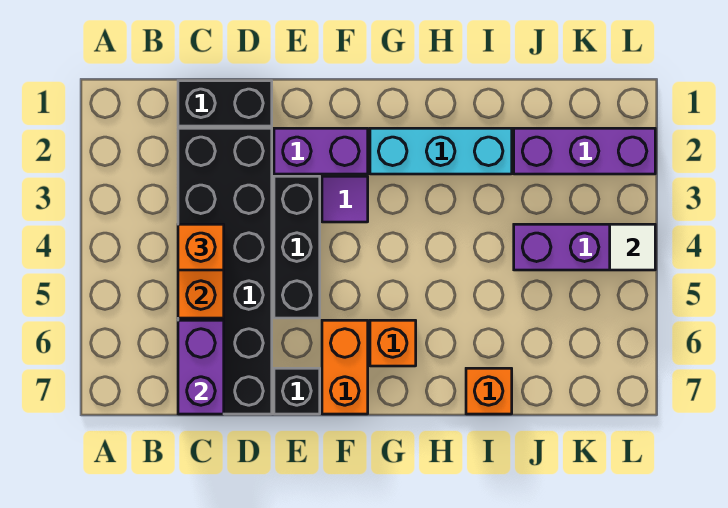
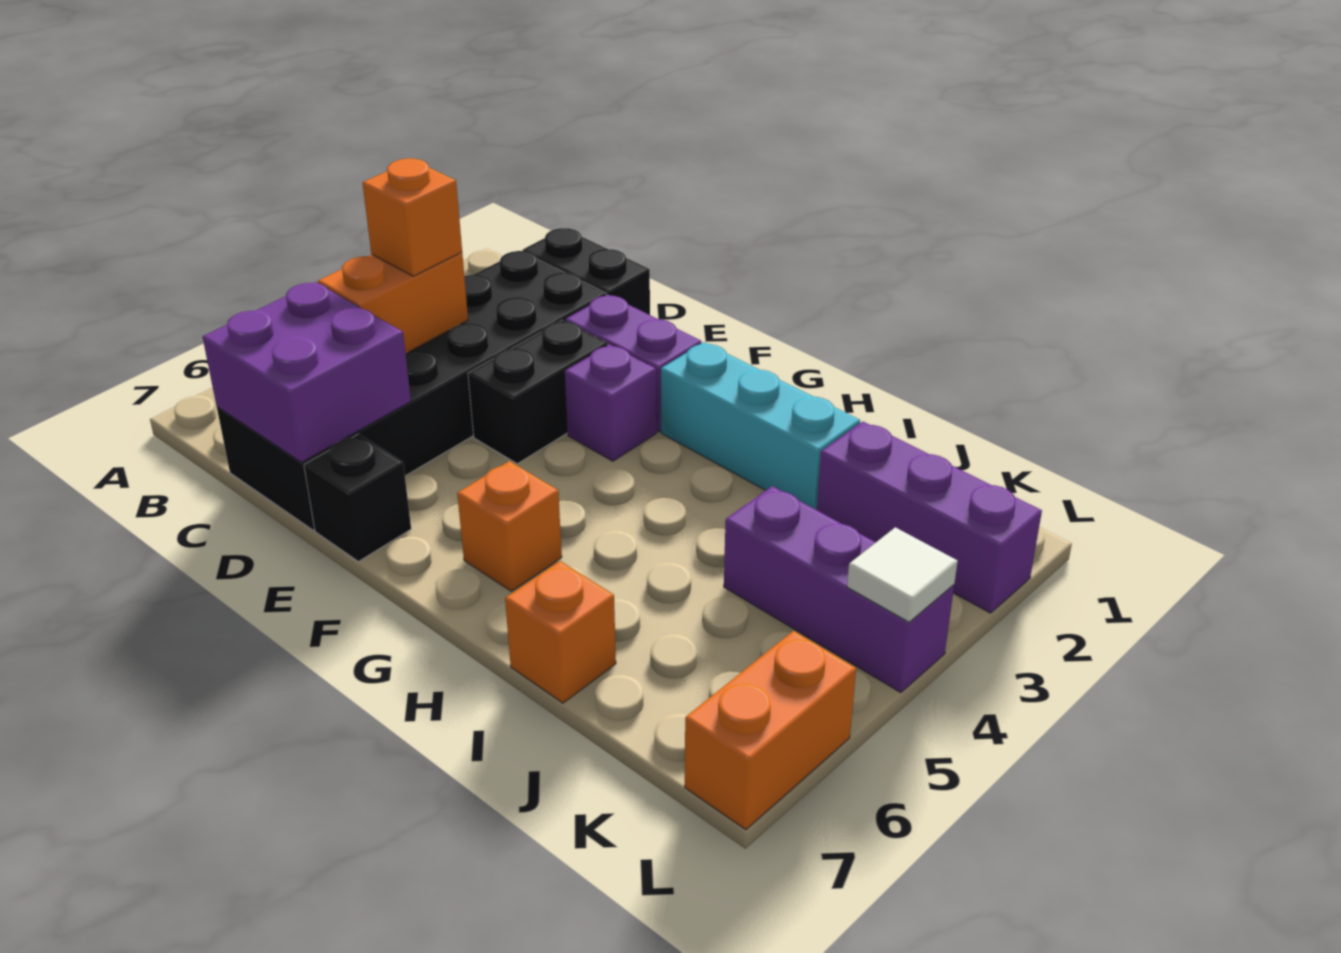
purple 1x2 brick [178,320,224,414] -> purple 2x2 brick [203,282,411,462]
black 1x3 brick [274,176,320,318] -> black 1x2 brick [468,320,608,464]
purple 1x1 tile [322,176,368,222] -> purple 1x1 brick [565,344,657,461]
orange 1x2 brick [322,320,368,414] -> orange 1x2 brick moved to [685,631,856,830]

